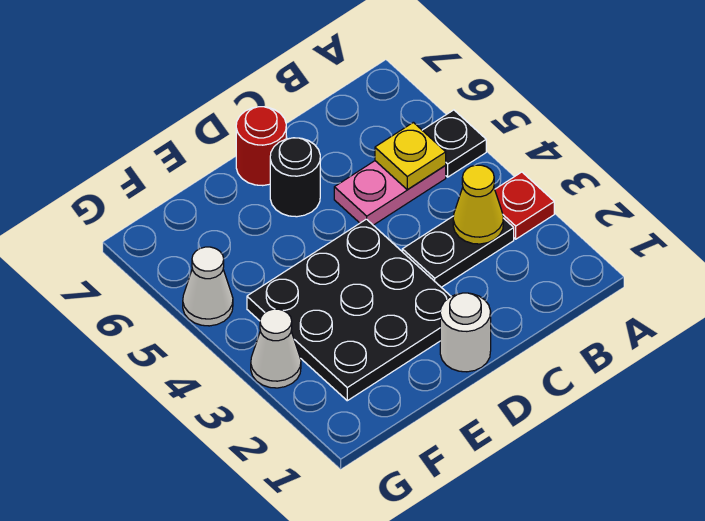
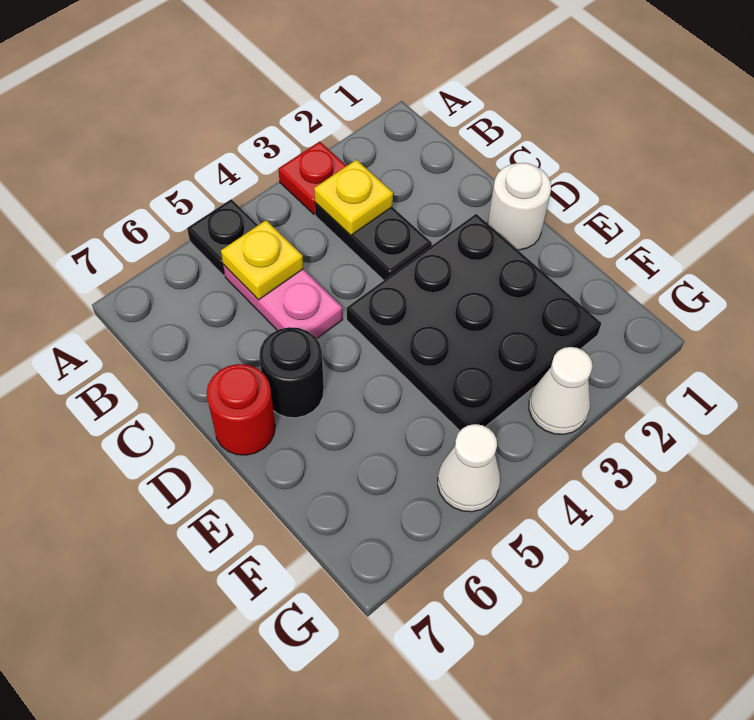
yellow 1x1 cone [453,165,503,244] -> yellow 1x1 plate [314,160,393,235]

